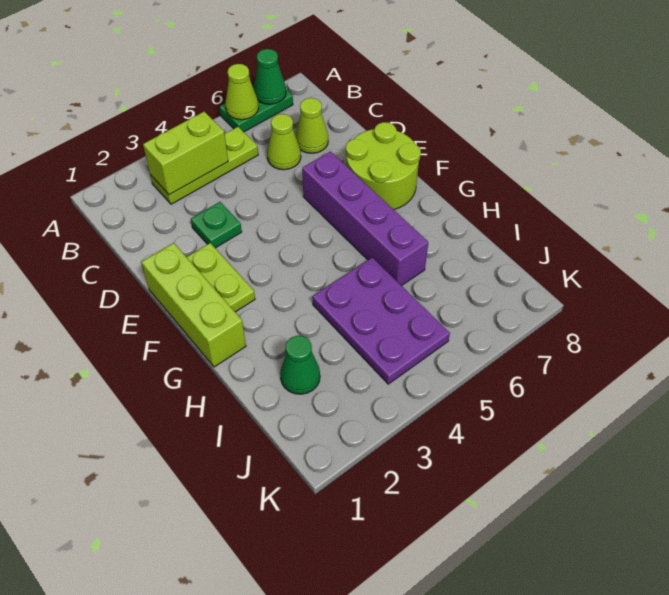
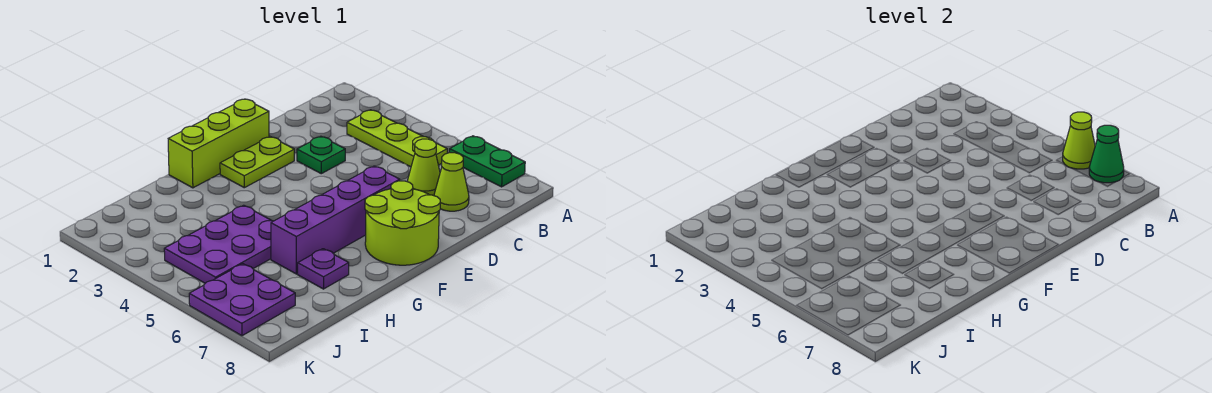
lime 1x2 brick [143,112,228,195] -> none
none -> purple 1x1 plate [298,249,349,289]
green 1x1 cone [280,336,320,394] -> none
none -> purple 2x2 plate [189,264,295,336]

